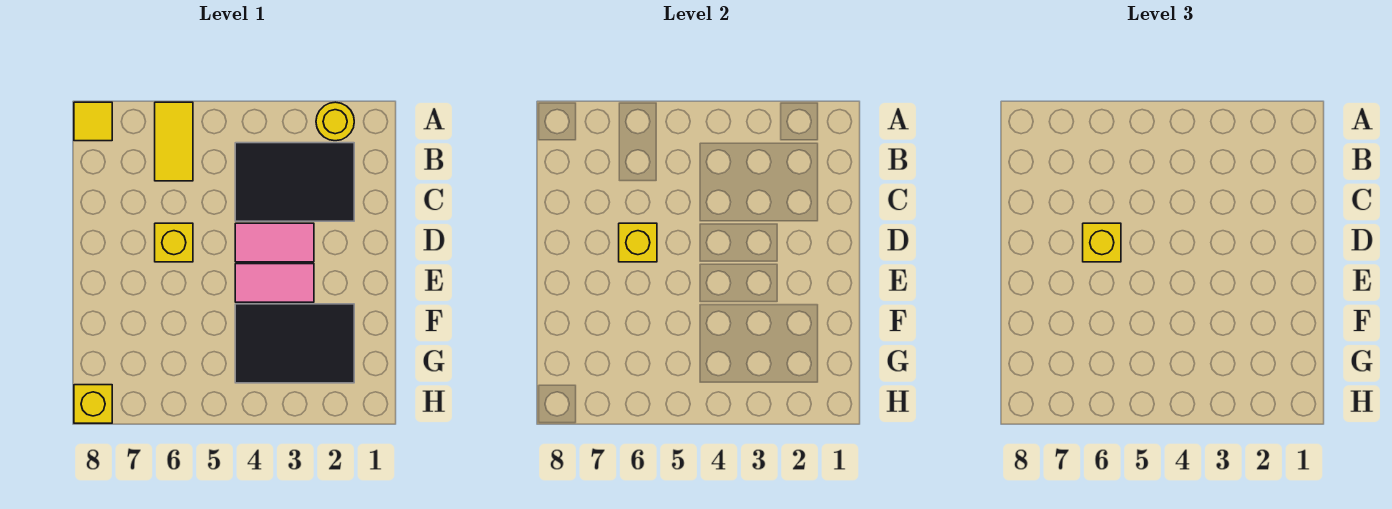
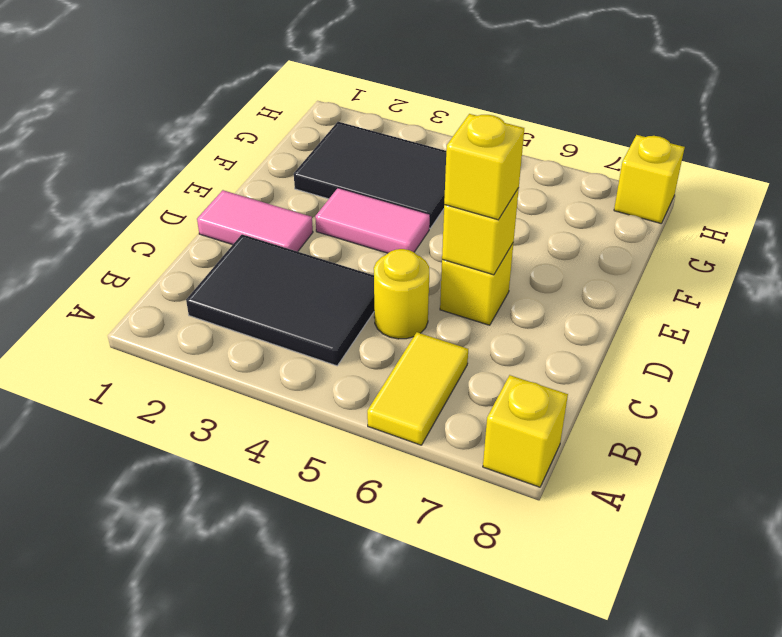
yellow 1x1 round brick [316,102,354,141] -> yellow 1x1 round brick moved to [374,249,429,339]
yellow 1x1 tile [74,102,112,141] -> yellow 1x1 brick [483,375,568,487]
pink 1x2 tile [235,223,314,262] -> pink 1x2 tile moved to [197,190,313,252]

